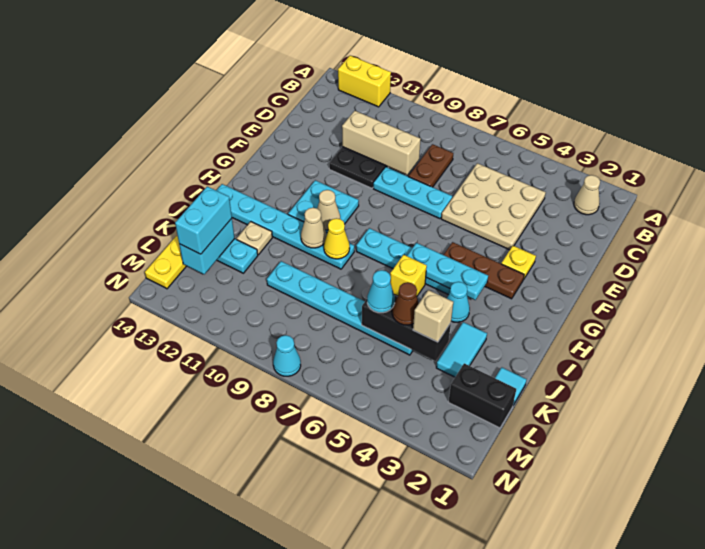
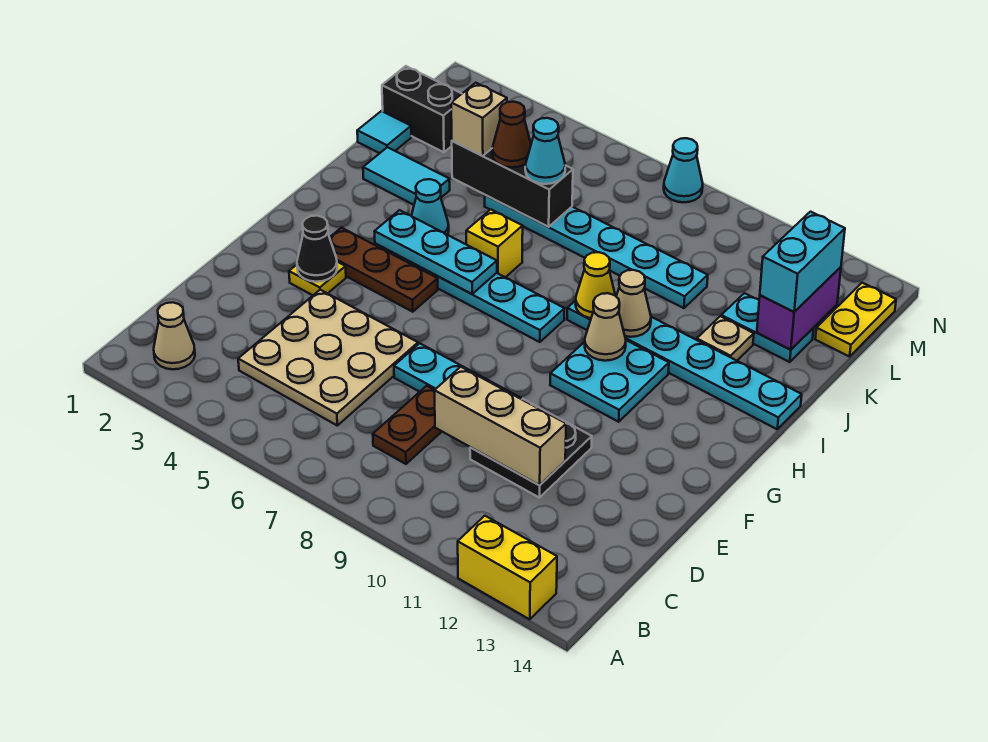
none -> black 1x1 cone [297,216,337,282]
cyan 1x2 tile [436,322,487,377] -> cyan 1x2 tile turned to [363,147,450,205]
cyan 1x2 brick [179,219,235,274] -> purple 1x2 brick [757,267,841,350]

